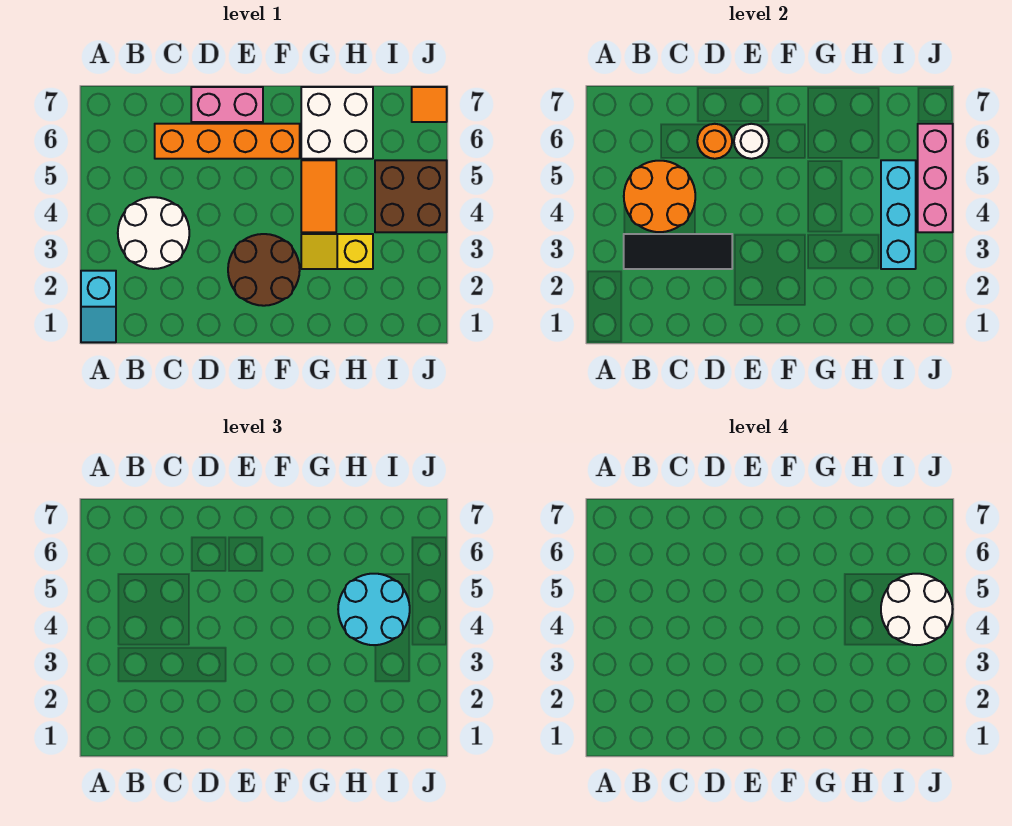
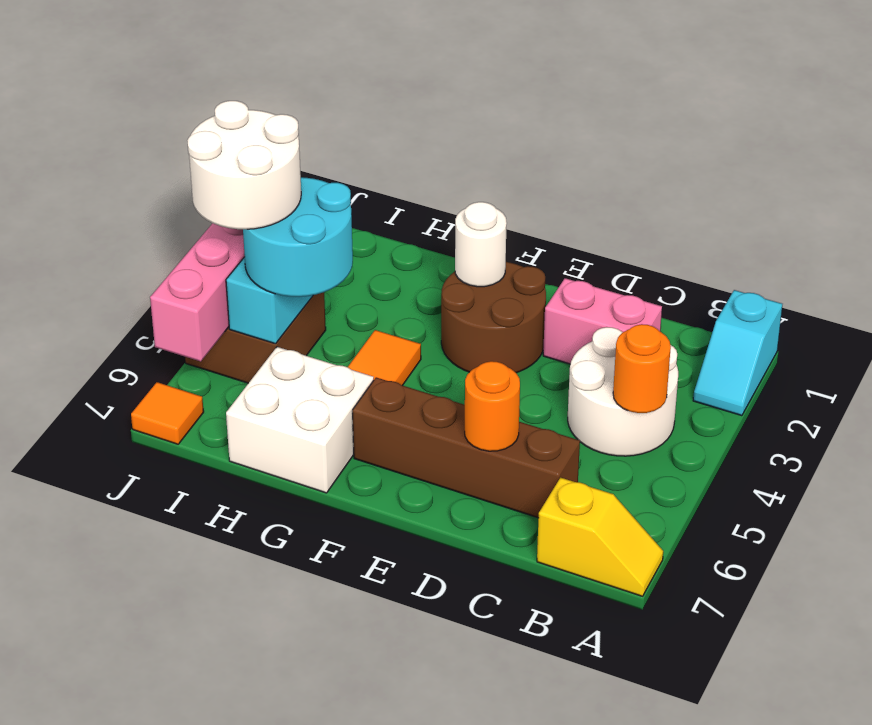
cyan 1x2 slope [81,271,116,342] -> cyan 1x2 slope turned to [693,290,782,416]
black 1x3 tile [624,234,732,269] -> none
orange 2x2 round brick [624,161,695,232] -> orange 1x1 round brick [613,324,671,413]
orange 1x4 brick [155,124,300,159] -> brown 1x4 brick [353,377,580,518]
pink 1x2 brick [191,87,263,122] -> pink 1x2 brick moved to [543,278,662,364]
white 1x1 round brick [734,124,769,159] -> white 1x1 round brick moved to [455,202,507,287]
yellow 1x2 slope [301,234,373,269] -> yellow 1x2 slope moved to [537,478,663,596]

